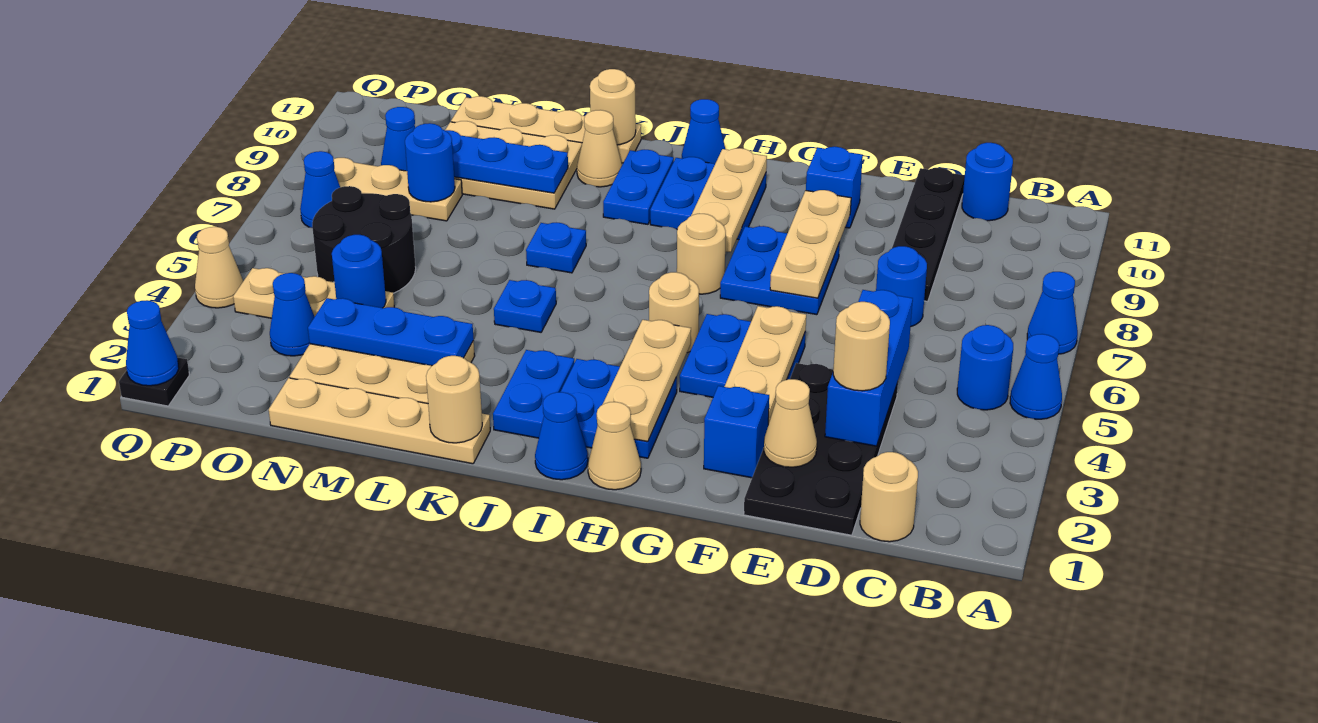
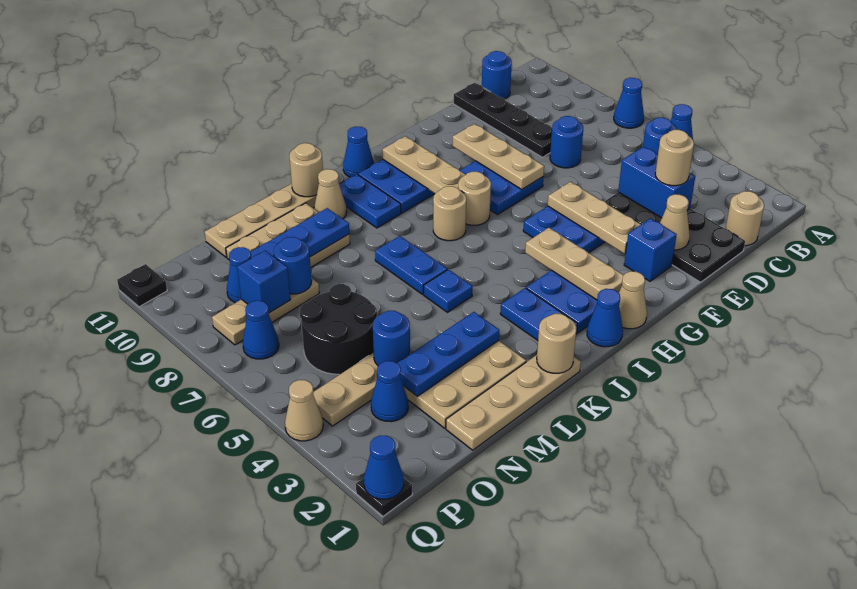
blue 1x3 brick [825,290,913,446] -> blue 1x2 brick [618,147,695,218]
blue 1x1 brick [806,147,863,228] -> blue 1x1 brick moved to [237,251,291,313]
tan 1x1 round brick [649,272,699,353] -> tan 1x1 round brick moved to [433,186,466,241]
blue 1x1 plate [526,223,586,273] -> blue 1x2 plate [375,236,447,294]
none -> black 1x1 plate [117,264,167,307]

